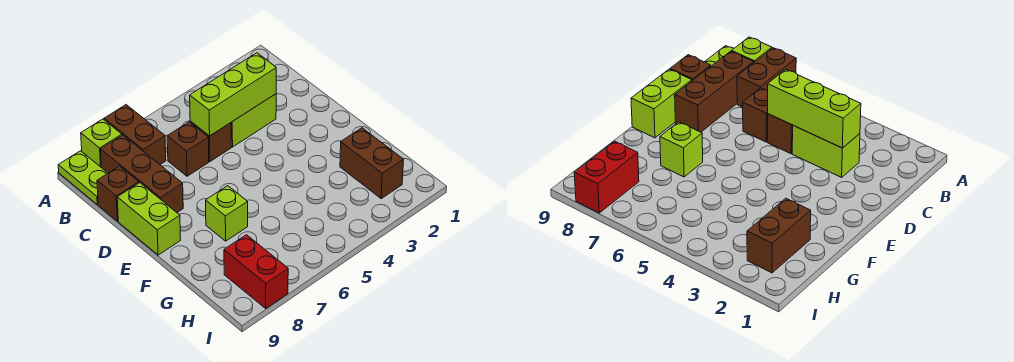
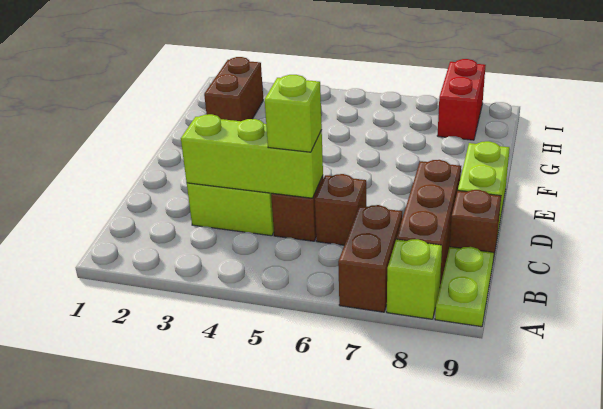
lime 1x1 brick [206,186,248,241] -> lime 1x1 brick moved to [265,75,322,152]

